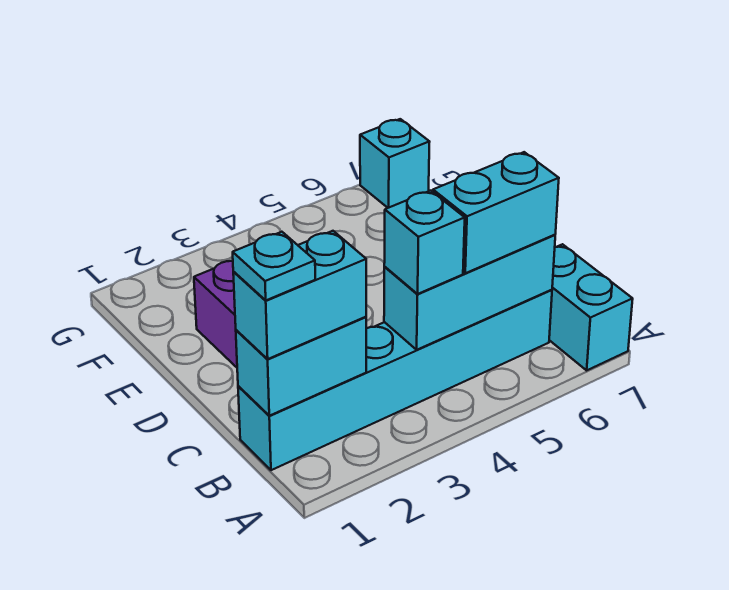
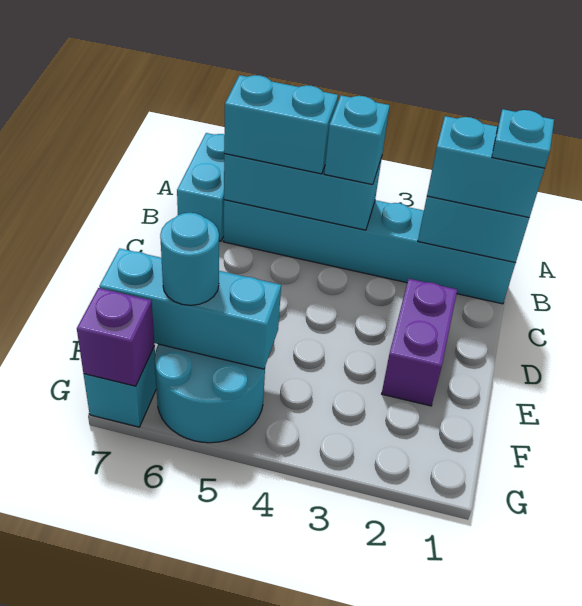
none -> cyan 2x2 round brick [154,344,265,443]
none -> cyan 1x3 brick [99,248,281,369]
none -> cyan 1x1 round brick [160,213,219,305]
none -> purple 1x1 brick [77,288,155,386]

